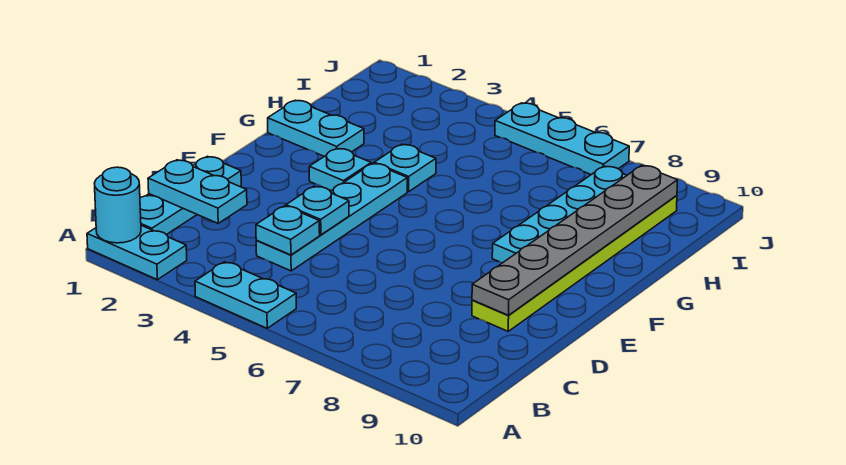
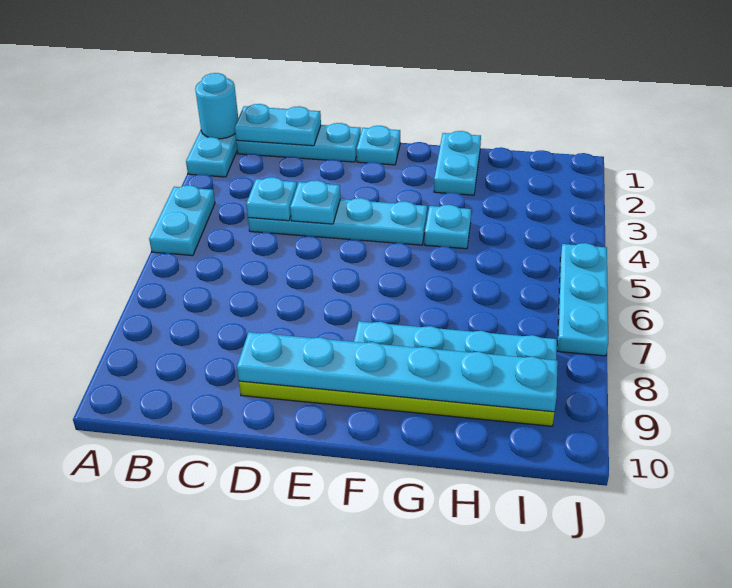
cyan 1x2 plate [148,160,247,223] -> cyan 1x2 plate turned to [235,104,321,146]
grey 1x6 plate [472,165,677,315] -> cyan 1x6 plate [237,332,558,412]
cyan 1x1 plate [309,148,371,191] -> cyan 1x1 plate moved to [356,126,400,165]

